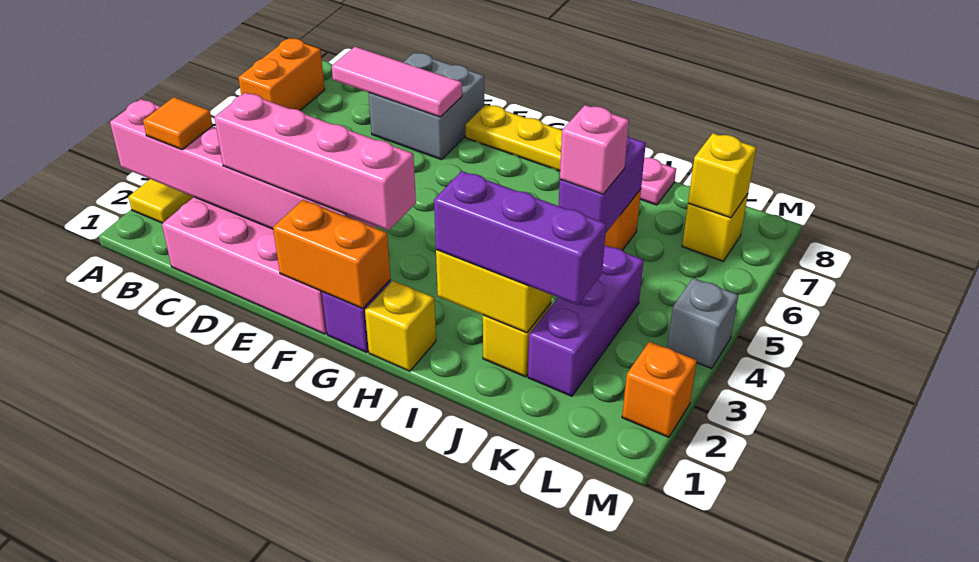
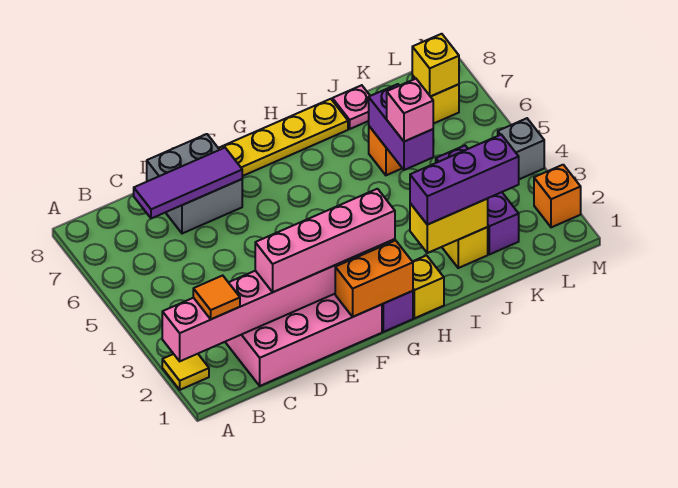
orange 1x2 brick [238,38,325,110] -> none
pink 1x3 tile [332,47,462,117] -> purple 1x3 tile [134,148,242,219]

